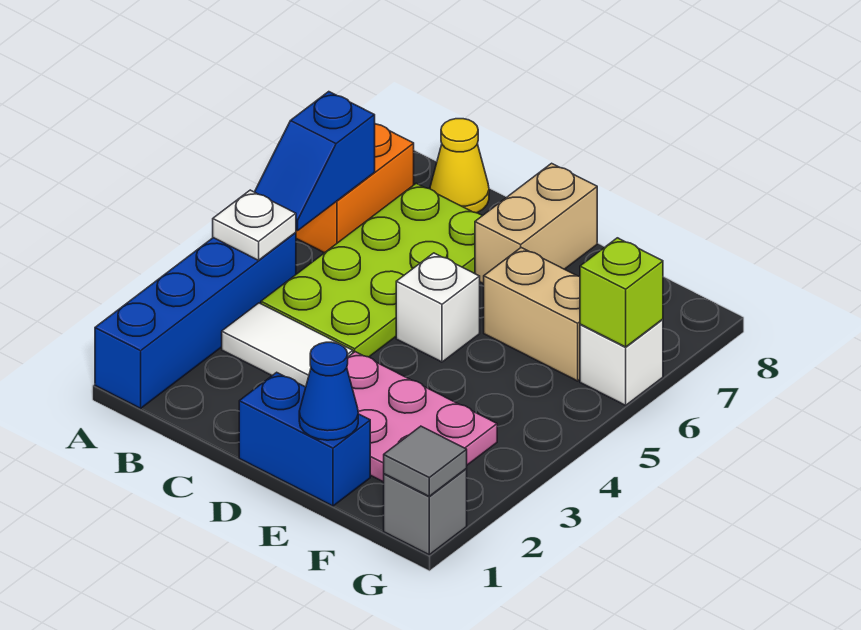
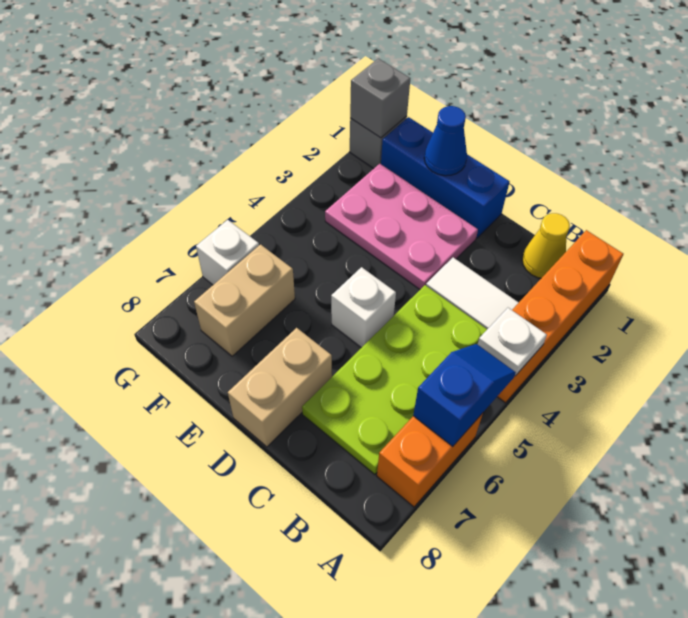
blue 1x4 brick [95,233,296,408] -> orange 1x4 brick [497,230,623,403]
yellow 1x1 cone [430,119,489,213] -> yellow 1x1 cone moved to [522,213,570,278]
blue 1x2 brick [239,372,370,506] -> blue 1x3 brick [381,117,510,238]
tan 1x2 brick [484,248,580,381] -> tan 1x2 brick turned to [194,245,295,356]
grey 1x1 tile [384,426,467,496] -> grey 1x1 brick [350,58,410,138]
lime 1x1 brick [580,238,663,347] -> none

